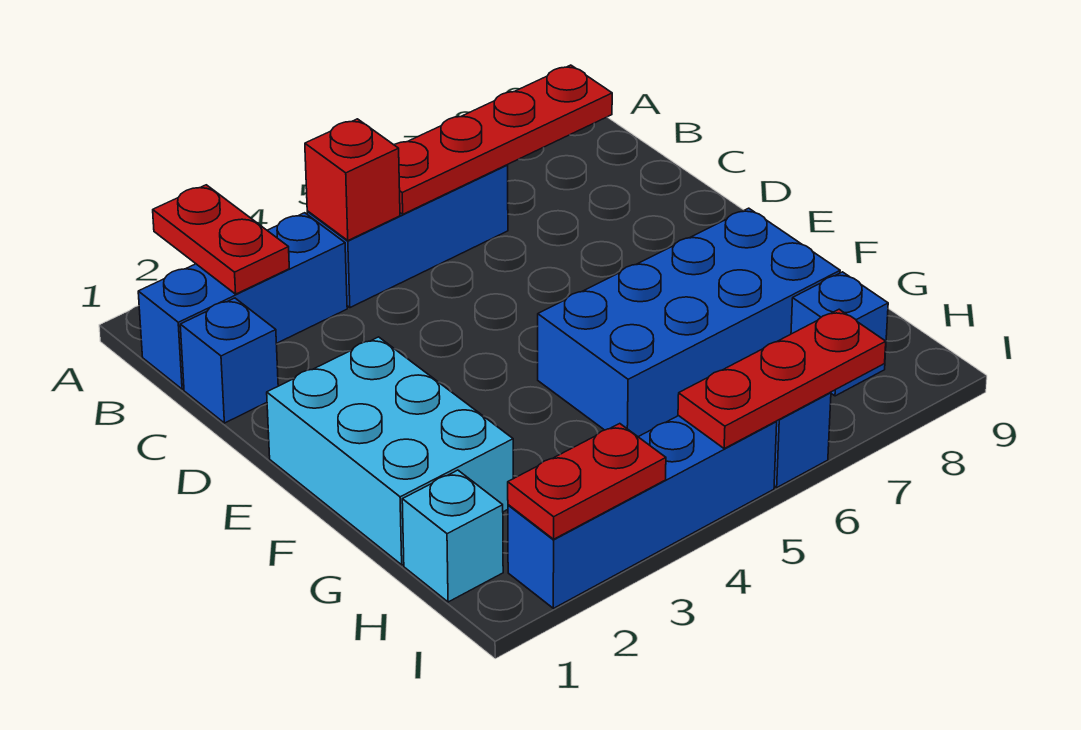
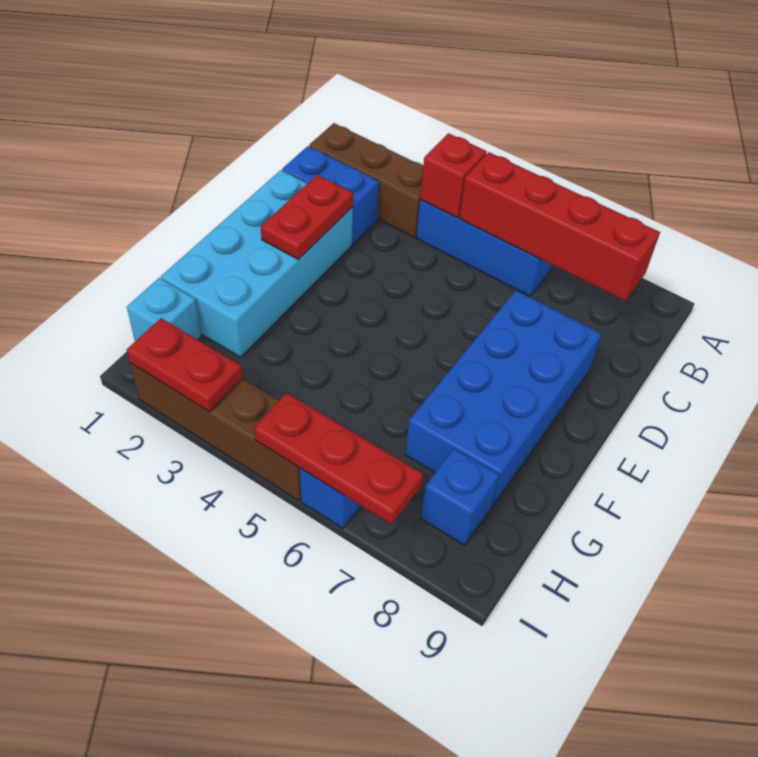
red 1x2 plate [153,185,289,294] -> red 1x2 plate moved to [261,175,353,259]
blue 1x3 brick [138,213,347,389] -> brown 1x3 brick [309,123,423,237]
red 1x4 plate [394,65,612,214] -> red 1x4 brick [459,152,660,301]
blue 1x1 brick [180,298,278,423] -> blue 1x2 brick [282,146,379,244]
cyan 2x3 brick [267,337,513,565] -> cyan 2x4 brick [161,170,353,357]
blue 2x4 brick [538,208,840,437] -> blue 2x4 brick turned to [405,290,601,506]
blue 1x4 brick [508,416,777,608] -> brown 1x4 brick [130,363,301,501]

